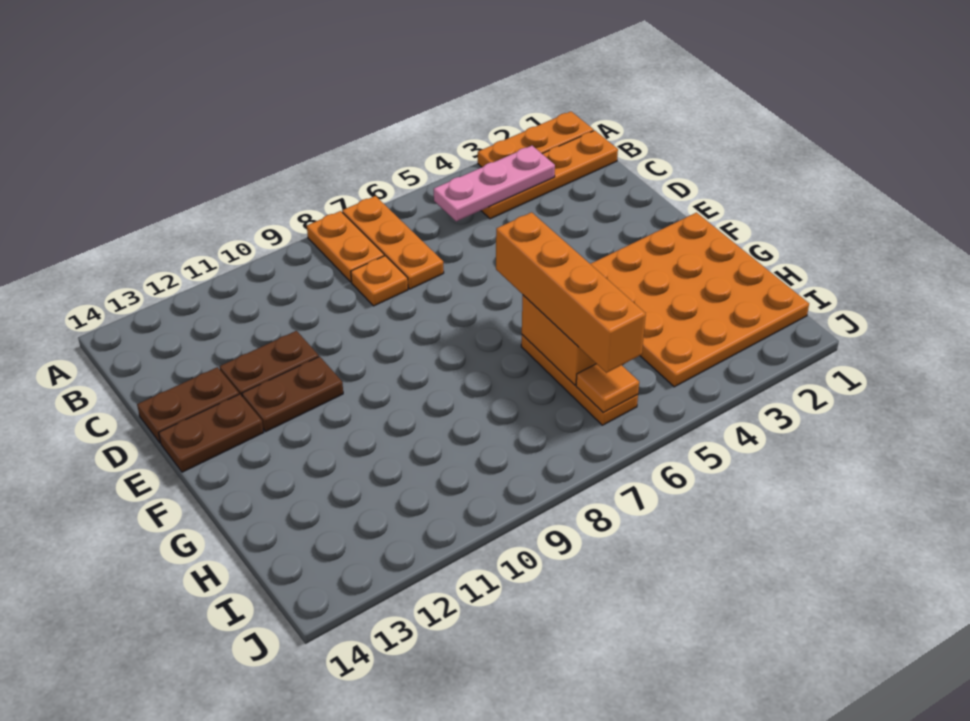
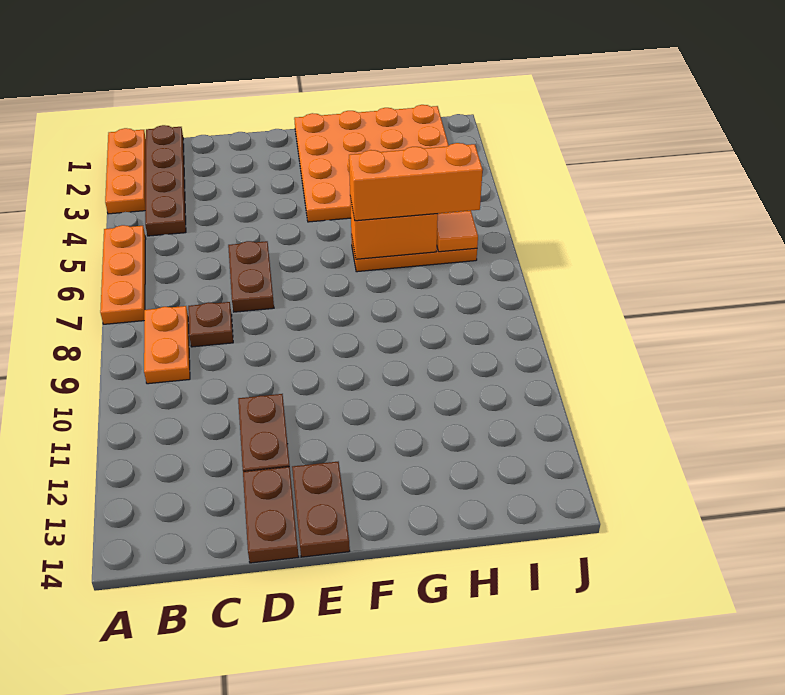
orange 1x3 plate [342,196,444,289] -> orange 1x3 plate turned to [100,225,146,324]
orange 1x2 plate [307,211,384,282] -> orange 1x2 plate turned to [144,306,190,384]
orange 1x4 plate [481,130,618,219] -> brown 1x4 plate [145,125,186,236]
pink 1x3 plate [434,146,555,221] -> none
orange 1x1 plate [351,256,408,306] -> brown 1x1 plate [188,302,233,347]
brown 1x2 plate [242,356,343,431] -> brown 1x2 plate moved to [228,241,274,312]
orange 1x4 brick [496,212,646,373] -> orange 1x3 brick [349,143,483,221]

